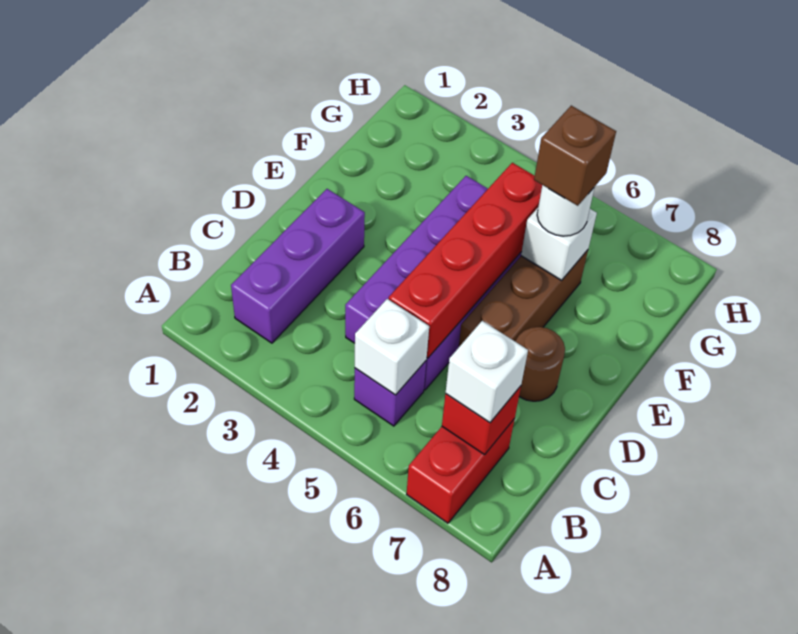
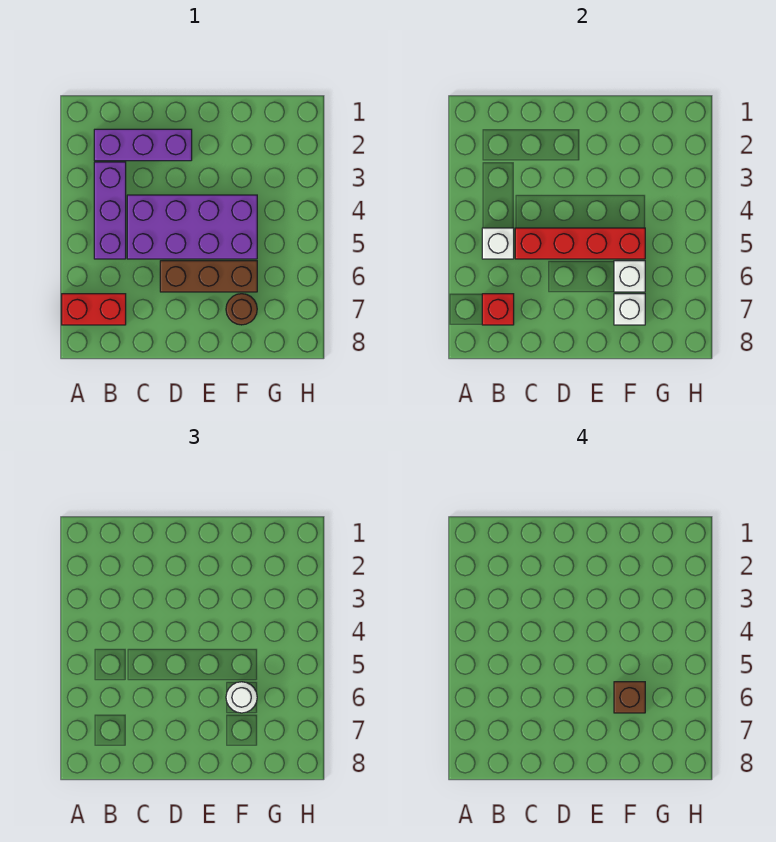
purple 1x1 brick [354,361,426,426] -> purple 1x3 brick [94,162,126,259]
white 1x1 brick [446,321,528,423] -> white 1x1 brick moved to [614,294,645,325]
brown 1x1 round brick [515,327,565,401] -> brown 1x1 round brick moved to [226,294,257,325]

